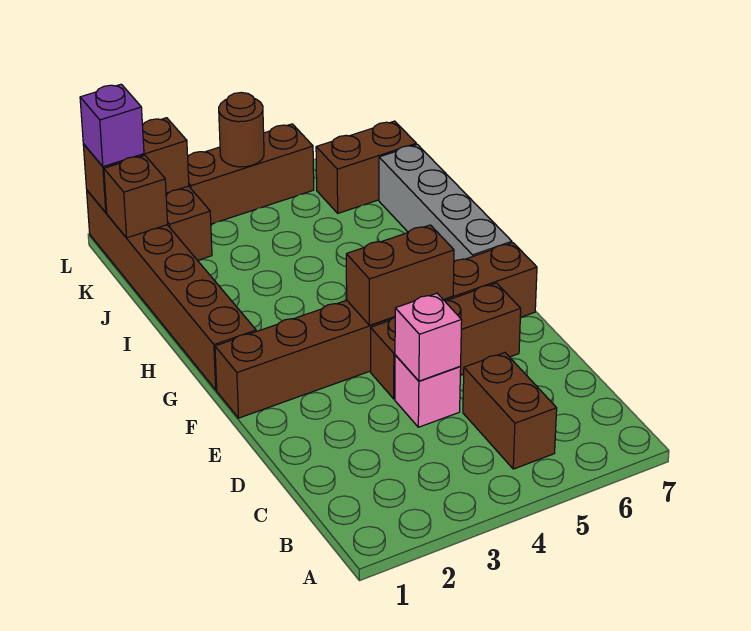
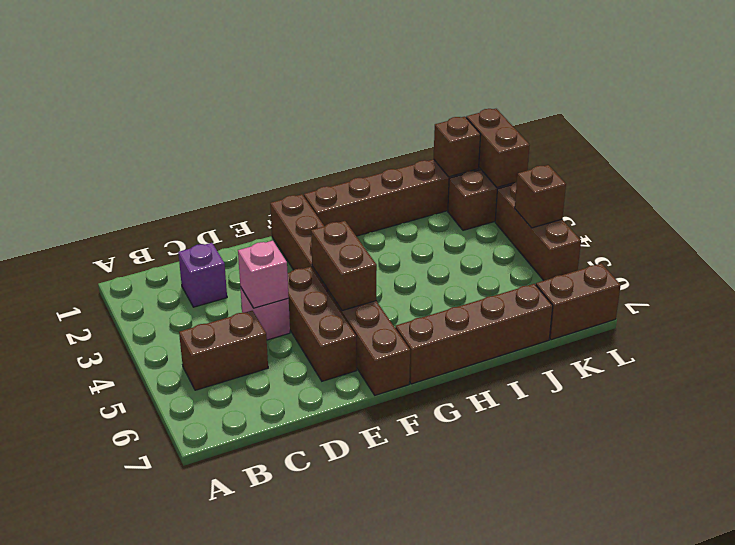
grey 1x4 brick [379,144,512,261] -> brown 1x4 brick [395,284,553,384]
brown 1x2 brick [316,121,416,213] -> brown 1x2 brick turned to [536,263,621,340]
purple 1x1 brick [80,84,144,167] -> purple 1x1 brick moved to [178,243,227,307]
brown 1x1 round brick [219,93,264,167] -> brown 1x1 brick [515,165,566,228]

